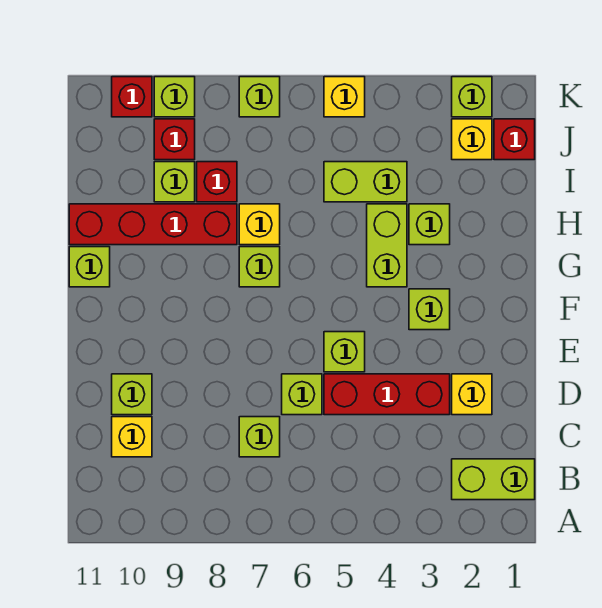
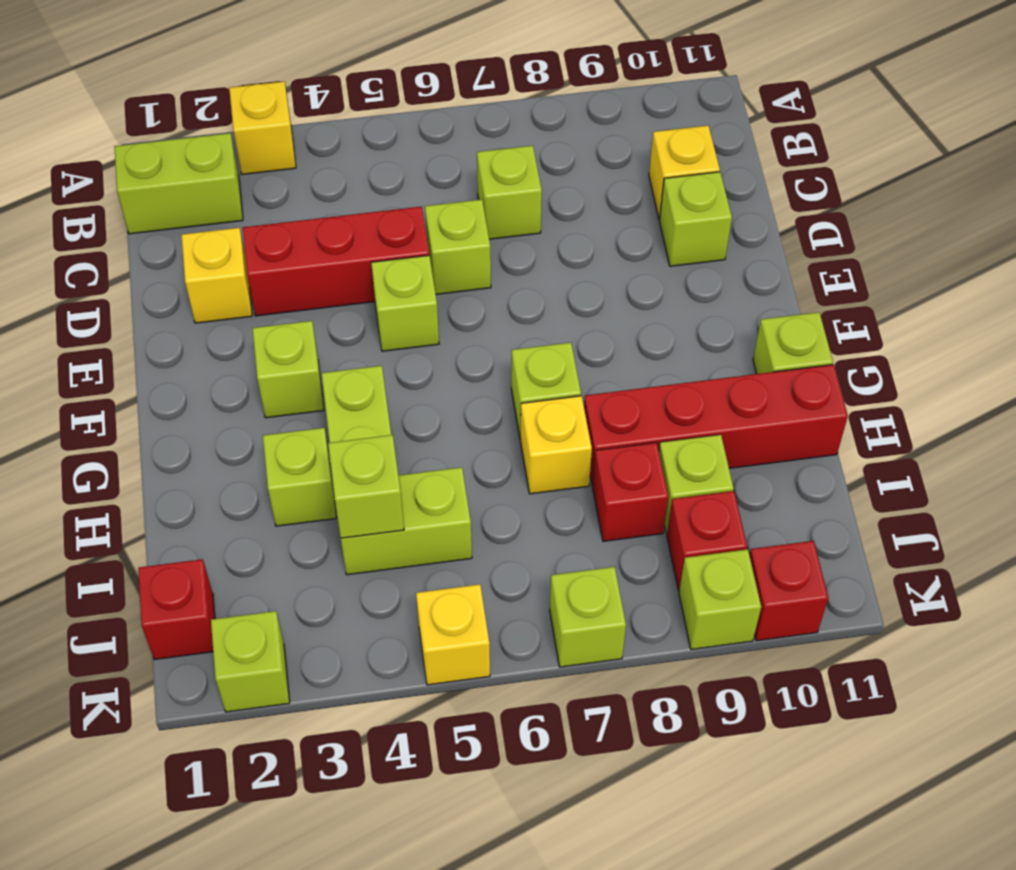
none -> lime 1x1 brick [328,435,404,538]
yellow 1x1 brick [452,119,492,160] -> yellow 1x1 brick moved to [229,81,296,174]

